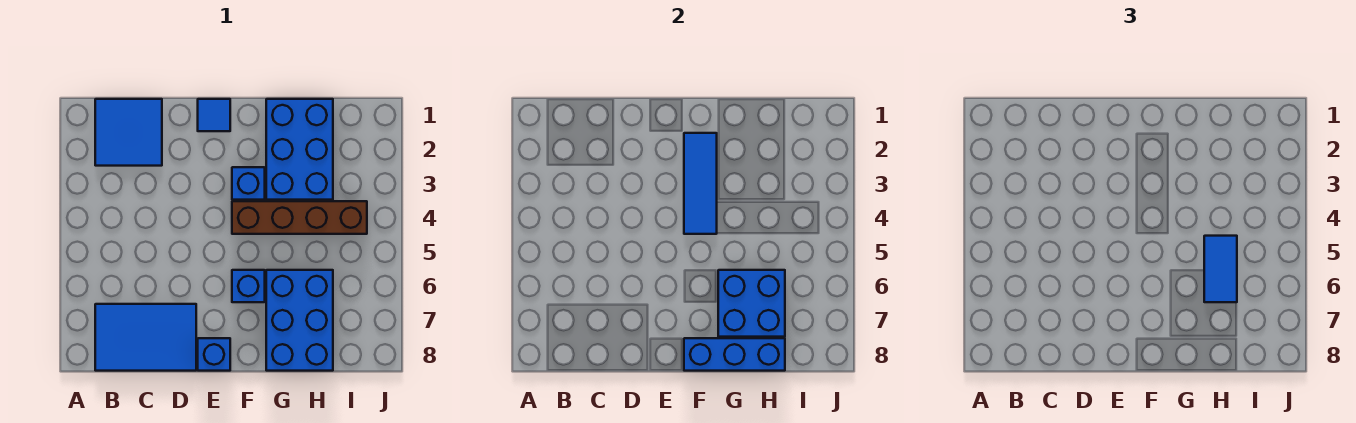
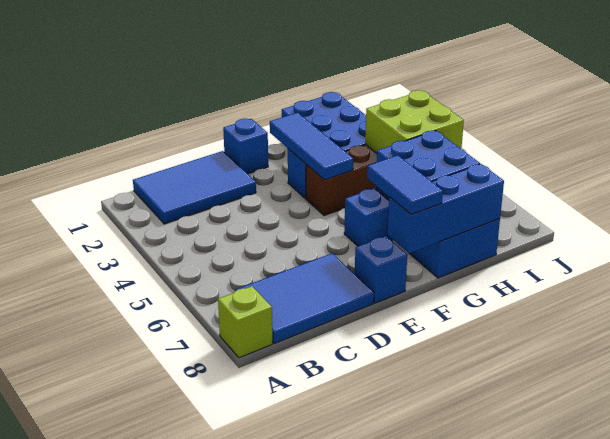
none -> lime 1x1 brick [218,286,273,358]
blue 2x2 tile [95,99,162,166] -> blue 2x3 tile [133,151,256,224]
blue 1x1 tile [198,99,230,131] -> blue 1x1 brick [223,119,268,174]
none -> lime 2x2 brick [365,90,464,153]
blue 1x2 tile [1204,236,1237,302] -> blue 1x2 tile moved to [367,155,443,215]

